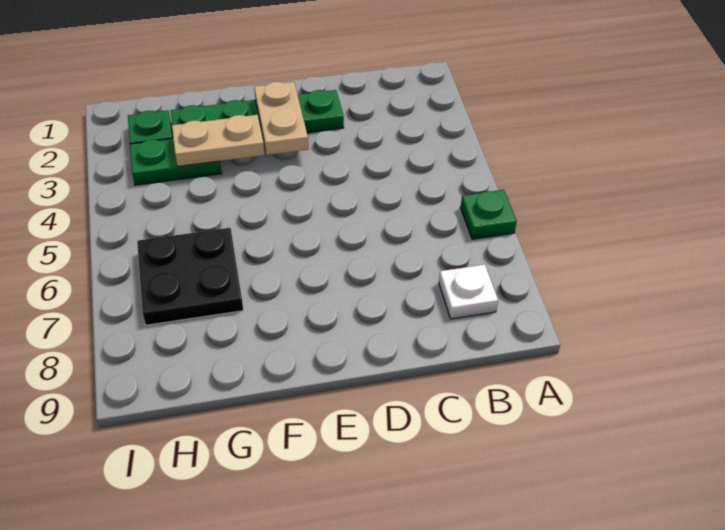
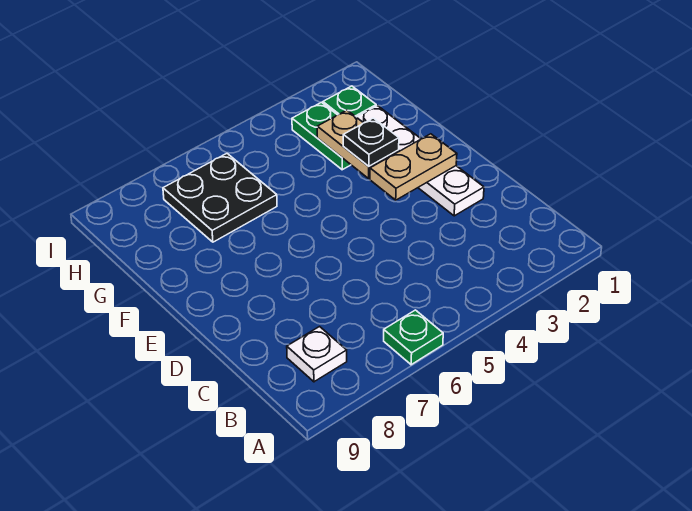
green 1x4 plate [171,90,344,138] -> white 1x4 plate [357,106,484,216]
none -> black 1x1 plate [343,118,399,166]

